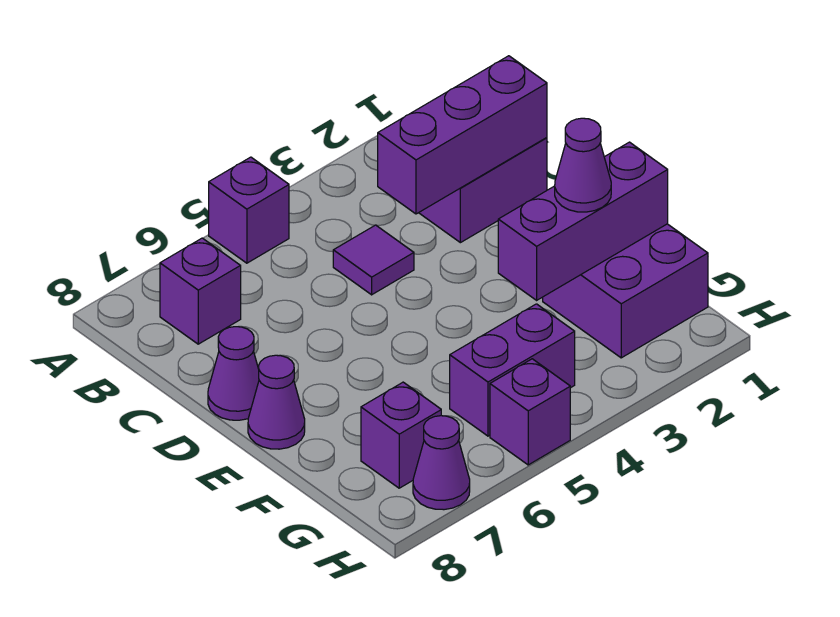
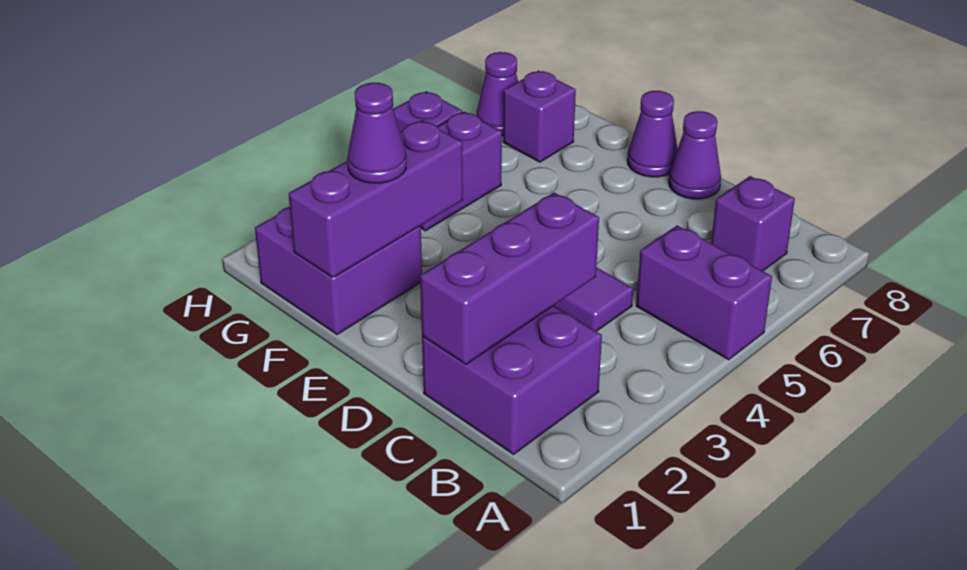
purple 1x1 brick [209,157,289,263] -> purple 1x2 brick [636,225,772,360]

